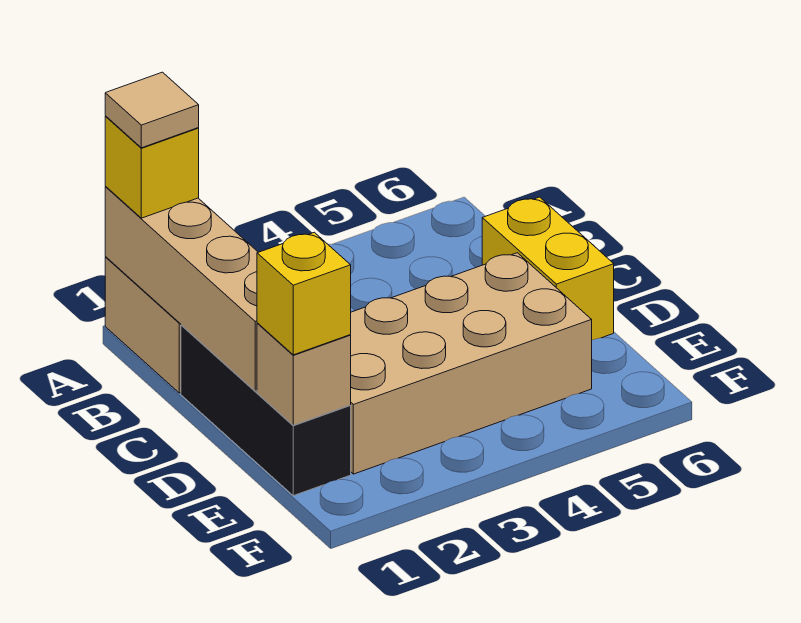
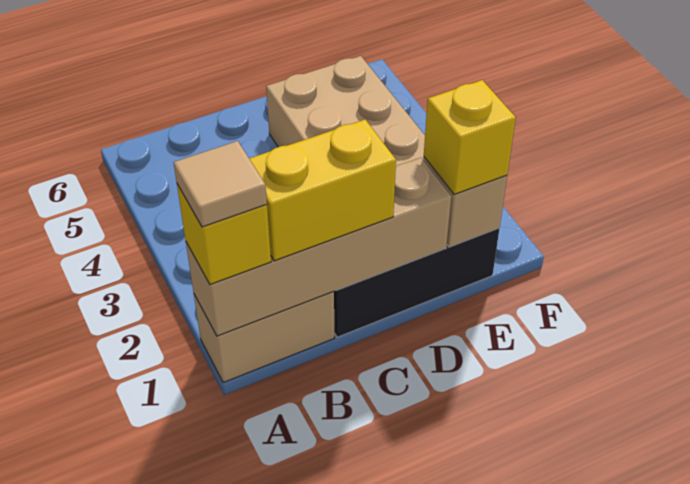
yellow 1x2 brick [482,197,614,340] -> yellow 1x2 brick moved to [249,120,396,261]

